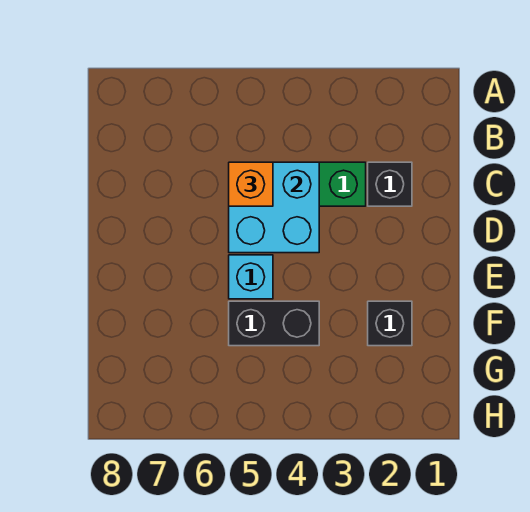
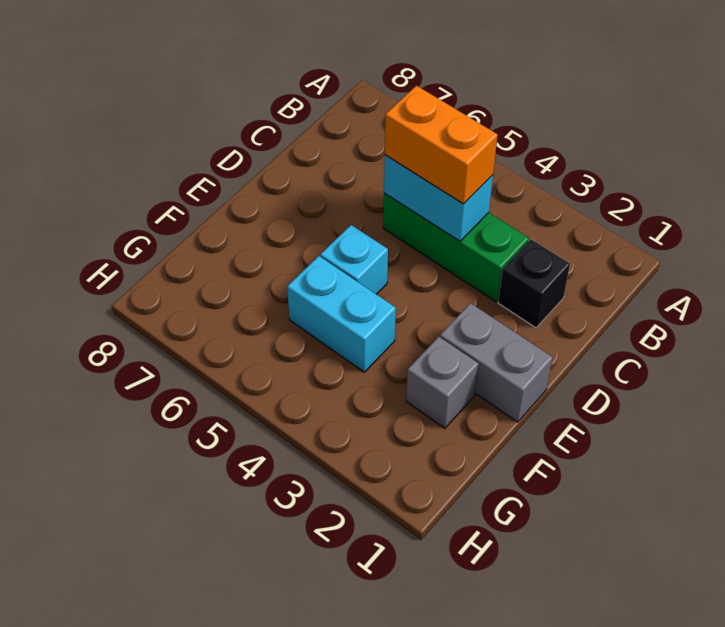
cyan 2x2 brick [229,162,319,253] -> cyan 1x2 brick [384,155,493,241]
orange 1x1 brick [229,162,273,206] -> orange 1x2 brick [385,86,498,204]
none -> grey 1x2 brick [440,303,553,422]
black 1x1 brick [368,301,412,346] -> grey 1x1 brick [406,337,479,428]
black 1x2 brick [229,301,319,346] -> cyan 1x2 brick [287,256,396,372]

